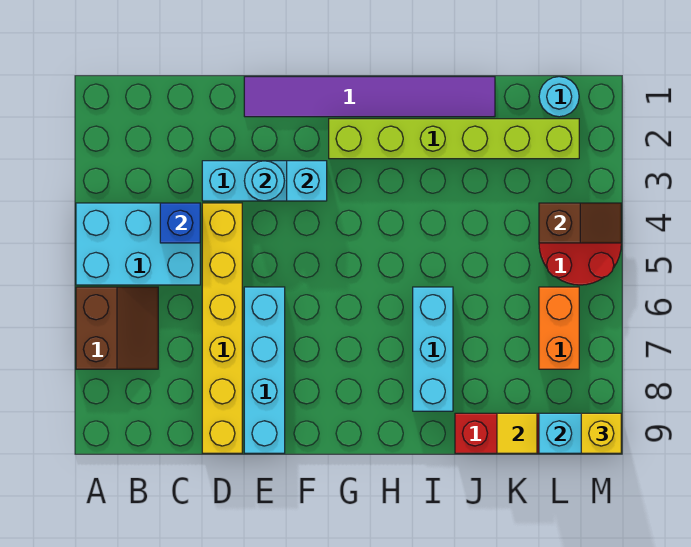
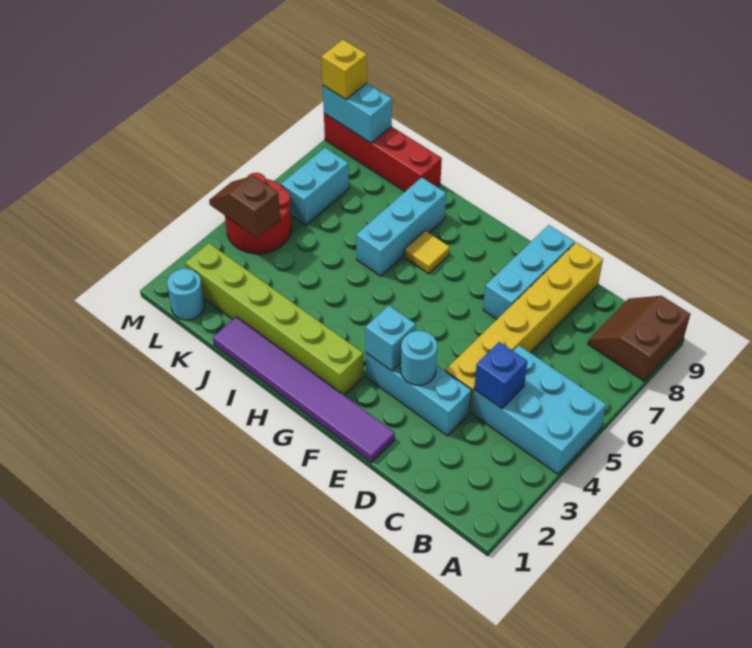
brown 2x2 slope [76,287,158,369] -> brown 2x2 slope moved to [588,296,690,381]
cyan 1x4 brick [244,287,285,453] -> cyan 1x3 brick [483,225,575,319]
yellow 1x1 tile [497,413,537,453] -> yellow 1x1 tile moved to [404,231,450,274]
orange 1x2 brick [539,287,579,369] -> cyan 1x2 brick [281,148,349,225]

